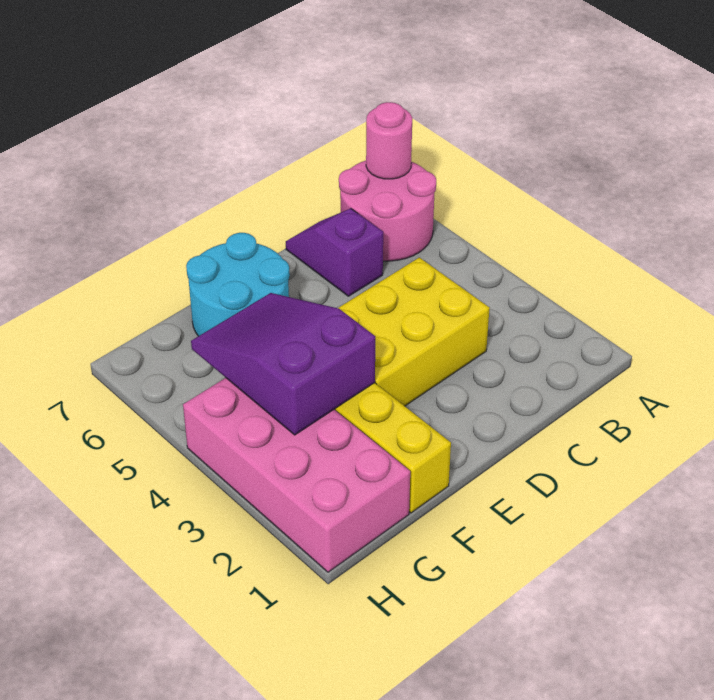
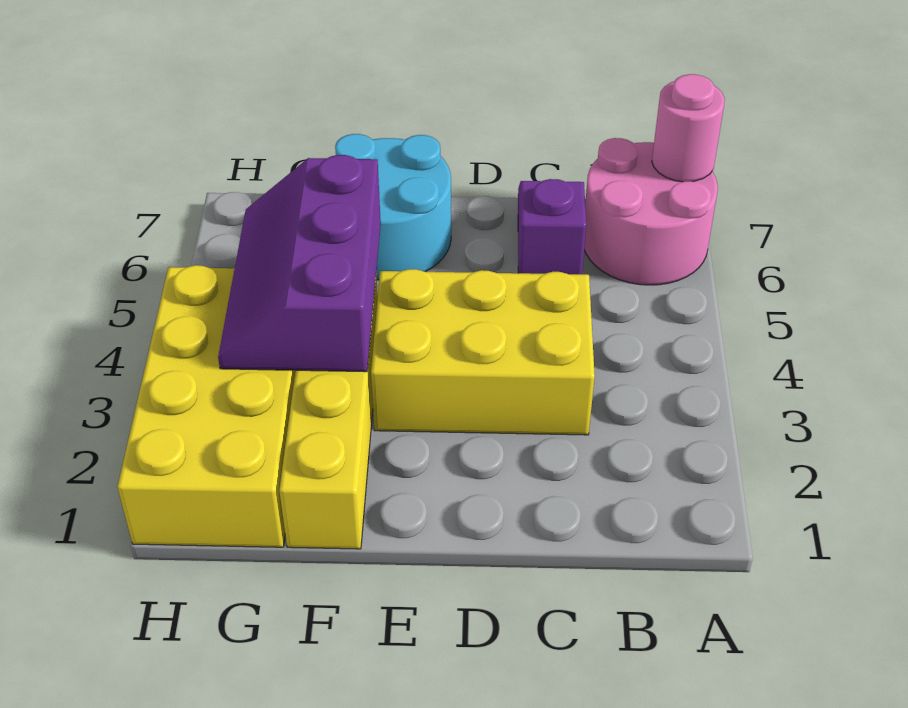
purple 2x3 slope [191,293,375,435] -> purple 2x3 slope turned to [218,155,381,372]
pink 2x4 brick [183,378,410,572] -> yellow 2x4 brick [117,265,295,547]

